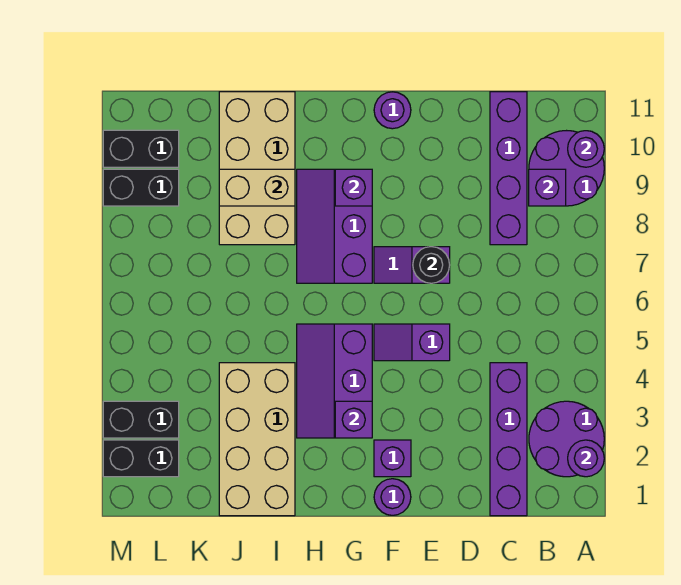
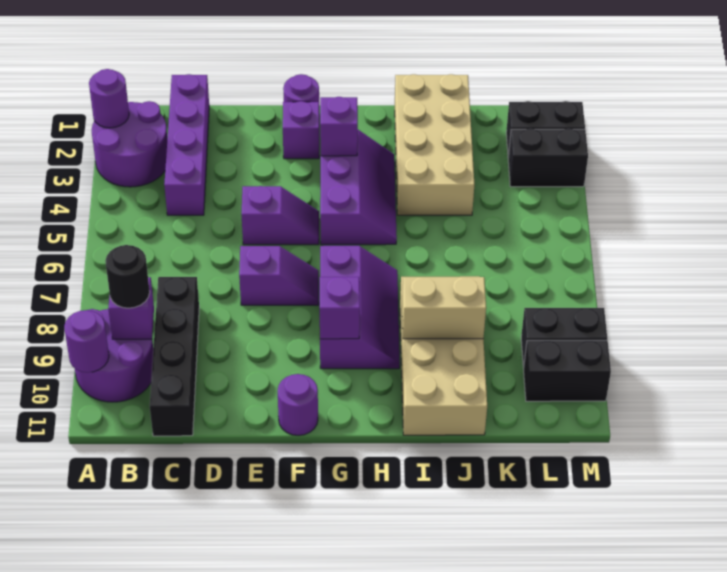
purple 1x4 brick [490,92,527,245] -> black 1x4 brick [150,277,199,436]
black 1x1 round brick [413,247,450,283] -> black 1x1 round brick moved to [105,245,150,308]

